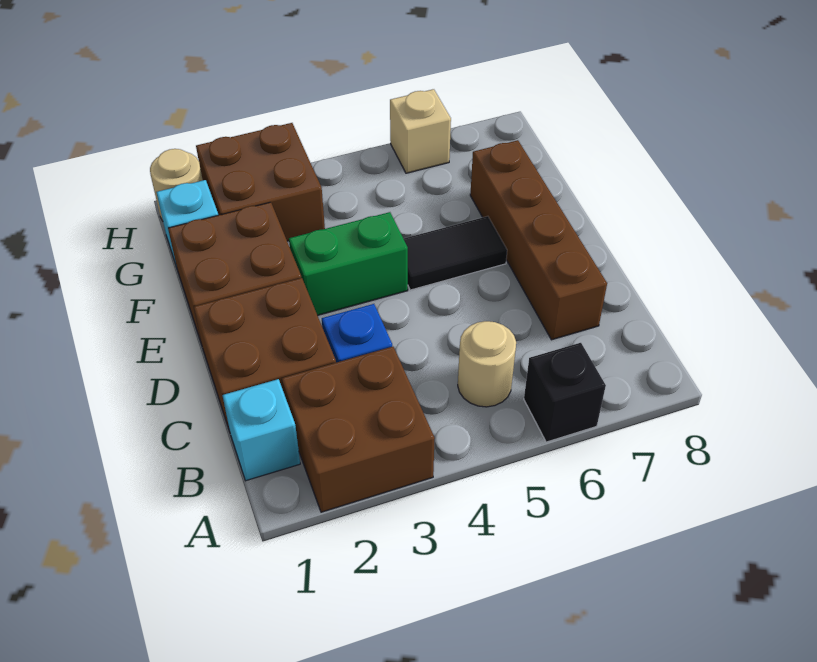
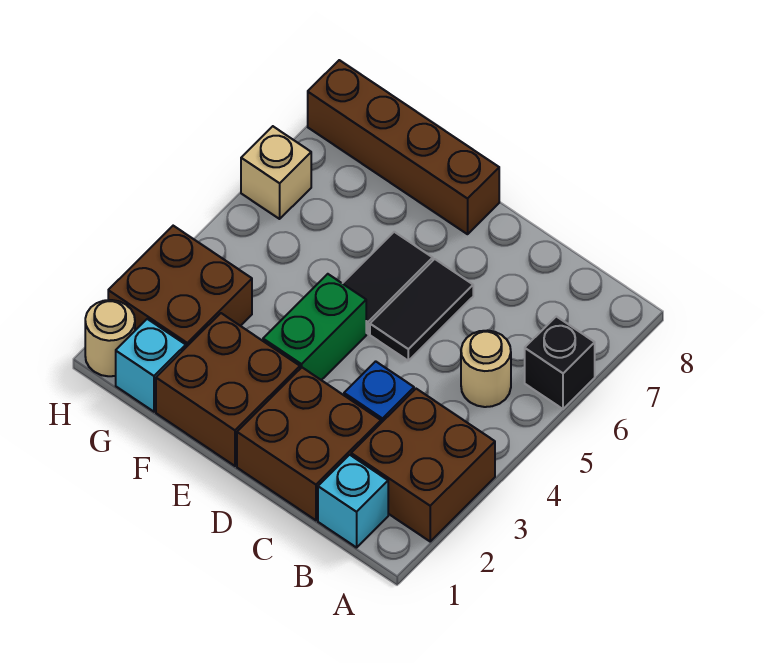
brown 1x4 brick [470,140,607,340] -> brown 1x4 brick moved to [308,60,499,234]
none -> black 1x2 tile [370,259,473,361]

